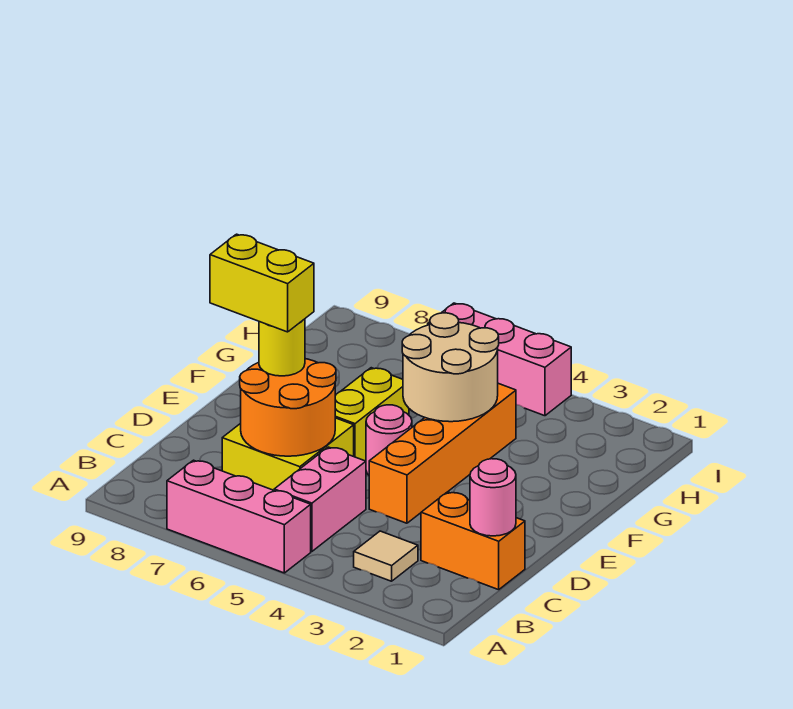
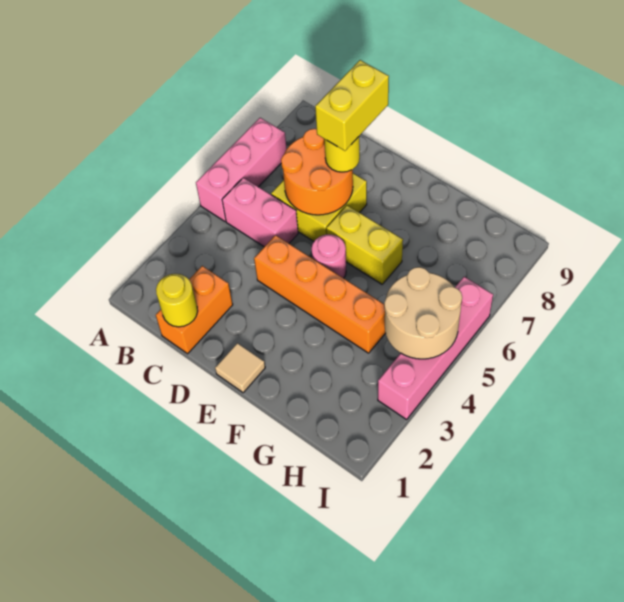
tan 1x1 tile [354,531,418,581] -> tan 1x1 tile moved to [215,343,265,393]
pink 1x1 round brick [470,459,516,536] -> yellow 1x1 round brick [156,274,198,327]
tan 2x2 round brick [402,313,499,422] -> tan 2x2 round brick moved to [384,267,462,359]
pink 1x3 brick [428,303,571,416] -> pink 1x4 brick [378,277,493,419]

